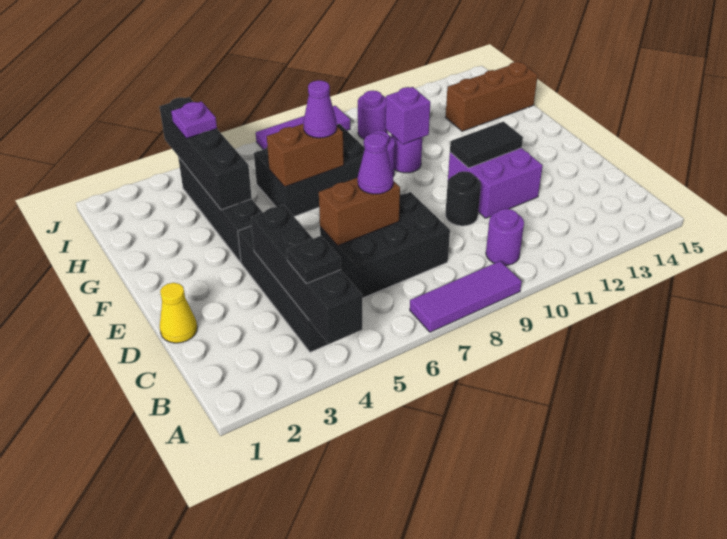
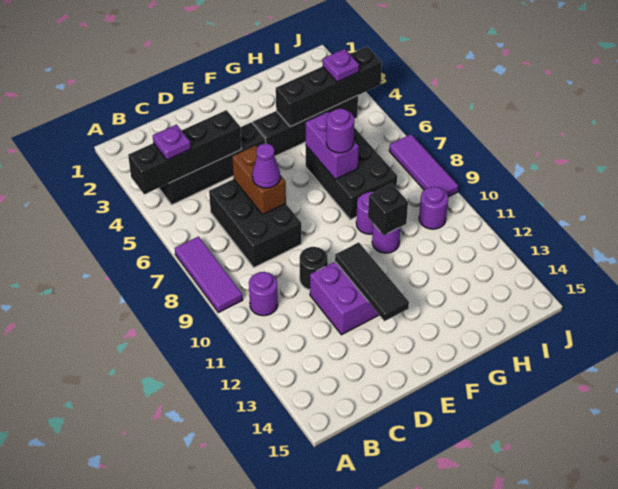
black 1x1 plate [287,236,341,283] -> purple 1x1 plate [153,125,191,160]
yellow 1x1 cone [160,283,197,343] -> none
black 1x2 tile [450,122,523,168] -> black 1x3 tile [335,242,409,321]
brown 1x2 brick [267,124,344,187] -> purple 1x2 brick [306,112,359,179]
purple 1x1 cone [303,80,337,138] -> purple 1x1 round brick [326,109,354,153]
purple 1x1 brick [386,87,430,144] -> black 1x1 brick [368,184,408,235]
brown 1x3 brick [446,62,538,131] -> none

